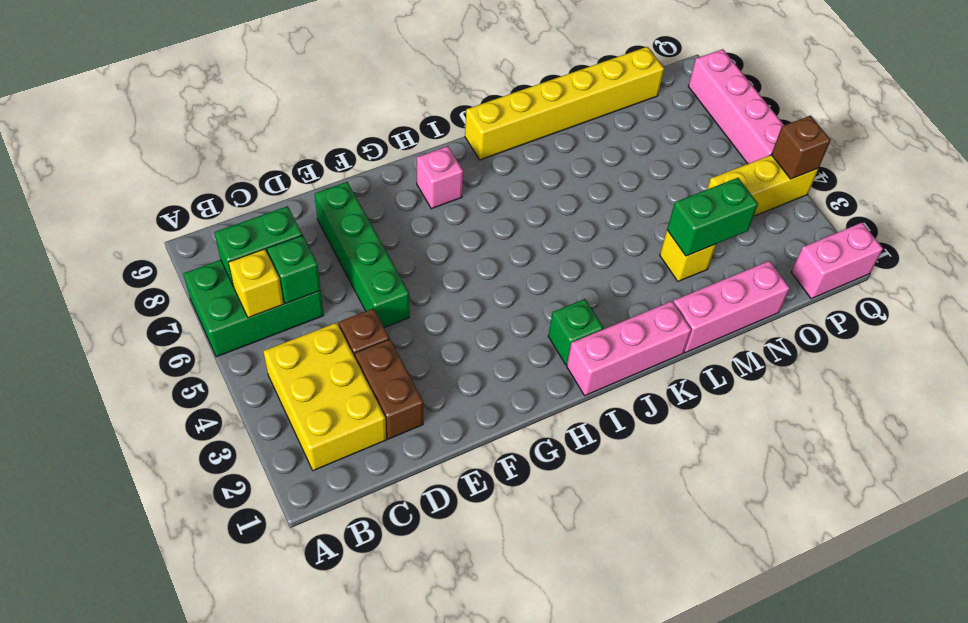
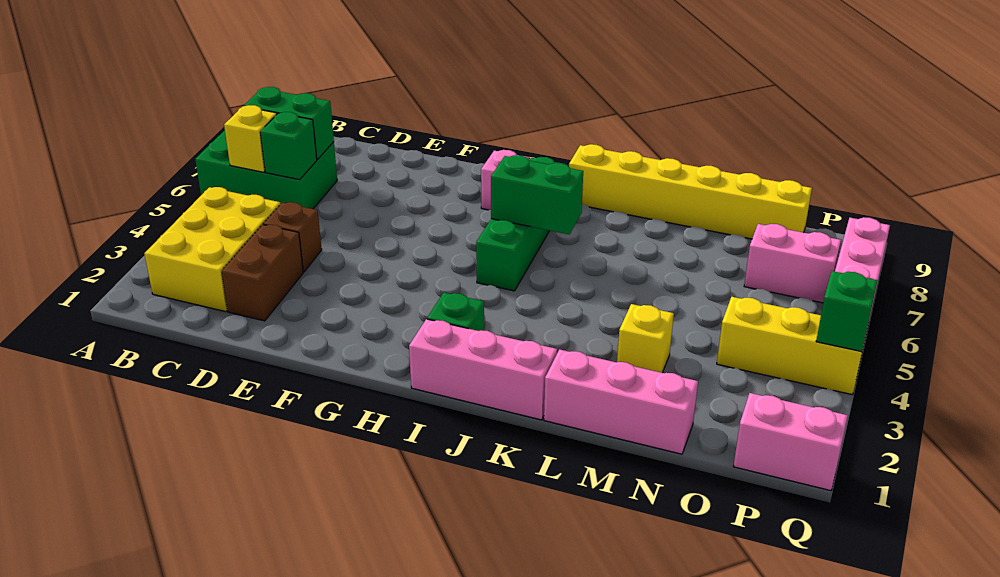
green 1x4 brick [315,182,409,328] -> green 1x4 brick moved to [476,157,567,291]
green 1x2 brick [667,178,758,256] -> green 1x2 brick moved to [491,155,583,234]
none -> pink 1x2 brick [744,224,841,303]
brown 1x1 brick [771,116,831,179] -> green 1x1 brick [816,271,878,352]

